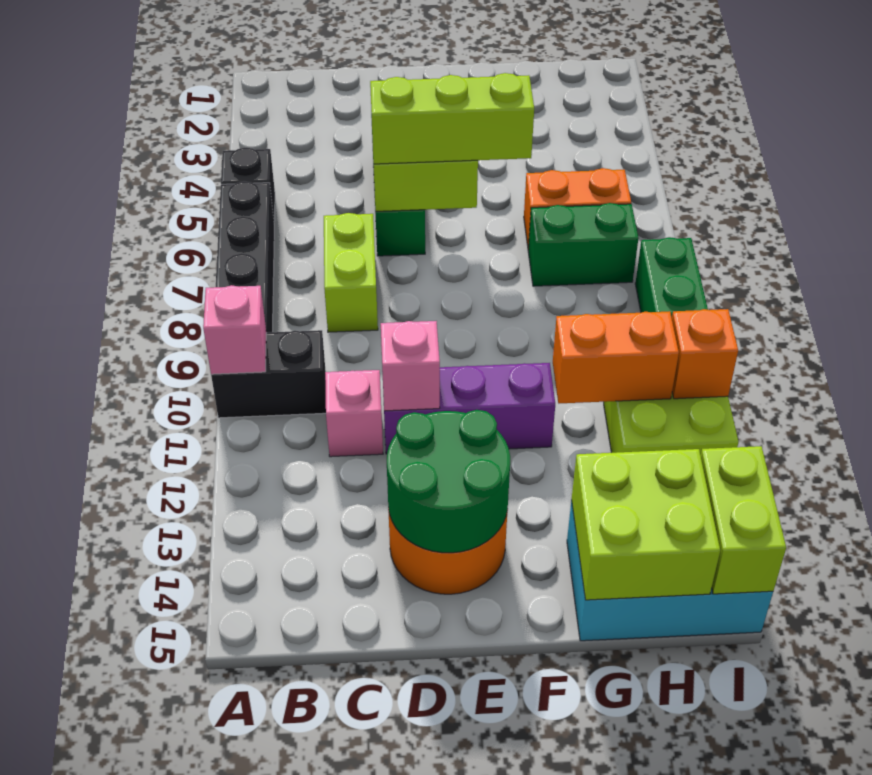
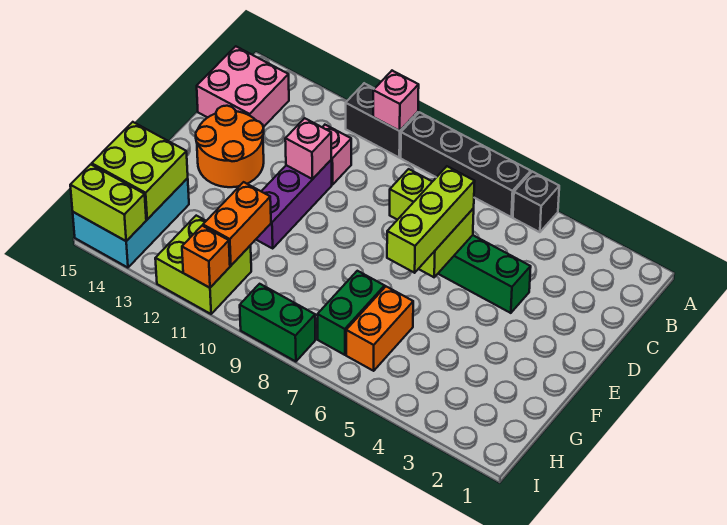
black 1x2 brick [211,330,326,418] -> black 1x2 brick turned to [346,83,418,157]
none -> pink 2x2 brick [197,46,289,127]
green 2x2 round brick [387,410,510,553] -> none

